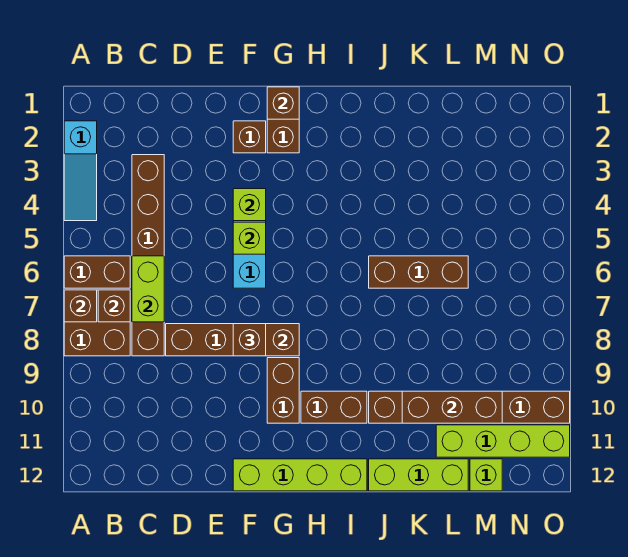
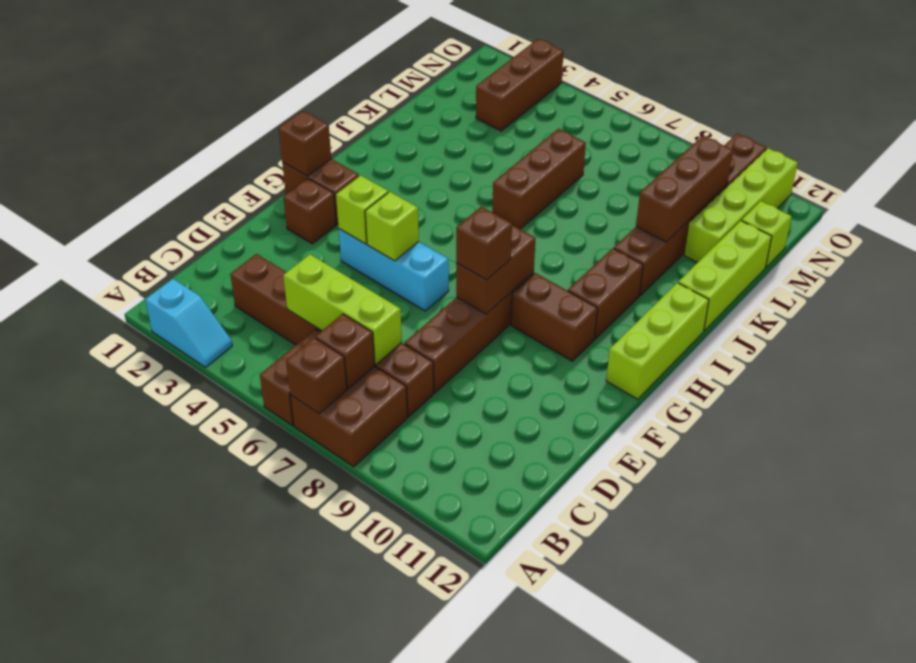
cyan 1x3 slope [64,121,97,221] -> cyan 1x2 slope [145,279,232,367]
lime 1x2 brick [132,256,164,322] -> lime 1x3 brick [283,254,402,365]
lime 1x4 brick [233,459,367,491] -> lime 1x3 brick [606,283,709,399]
none -> brown 1x3 brick [476,39,564,131]

